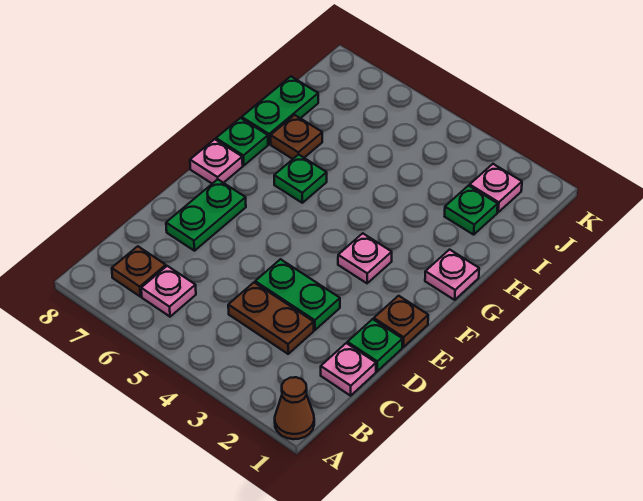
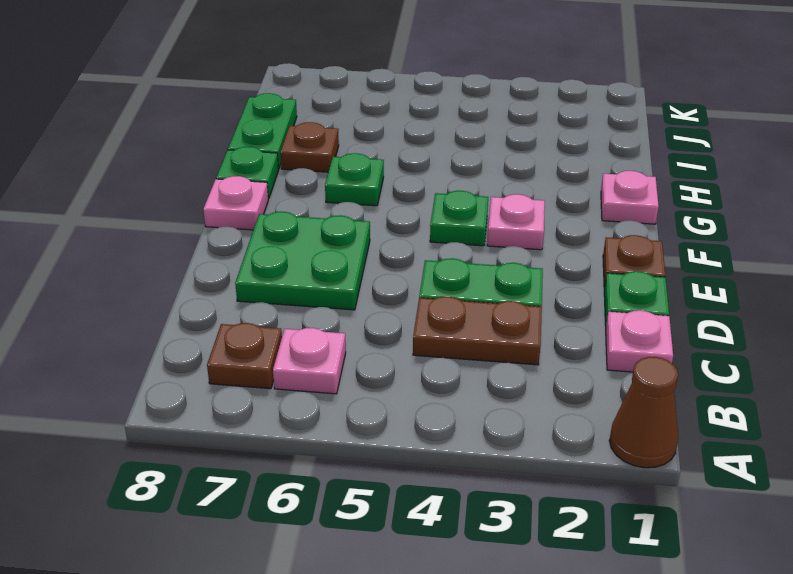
green 1x2 plate [166,179,246,251] -> green 2x2 plate [235,212,370,310]
green 1x1 plate [445,186,498,235] -> green 1x1 plate moved to [430,191,488,246]
pink 1x1 plate [470,164,522,212] -> none

